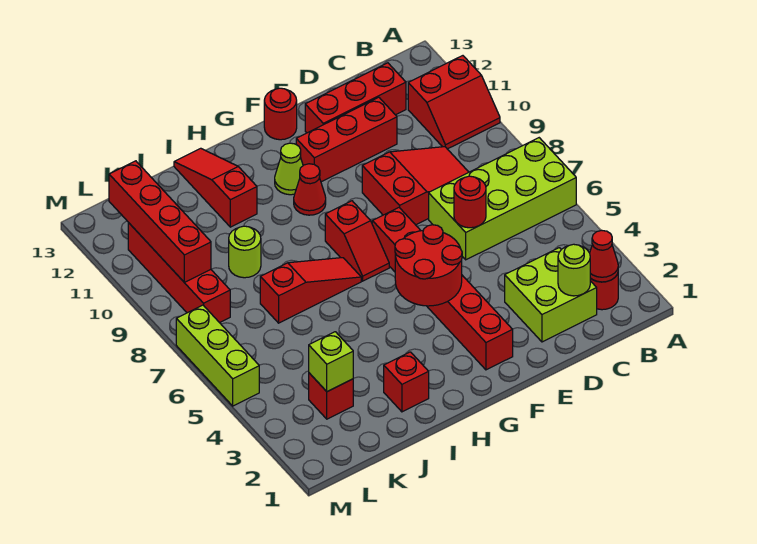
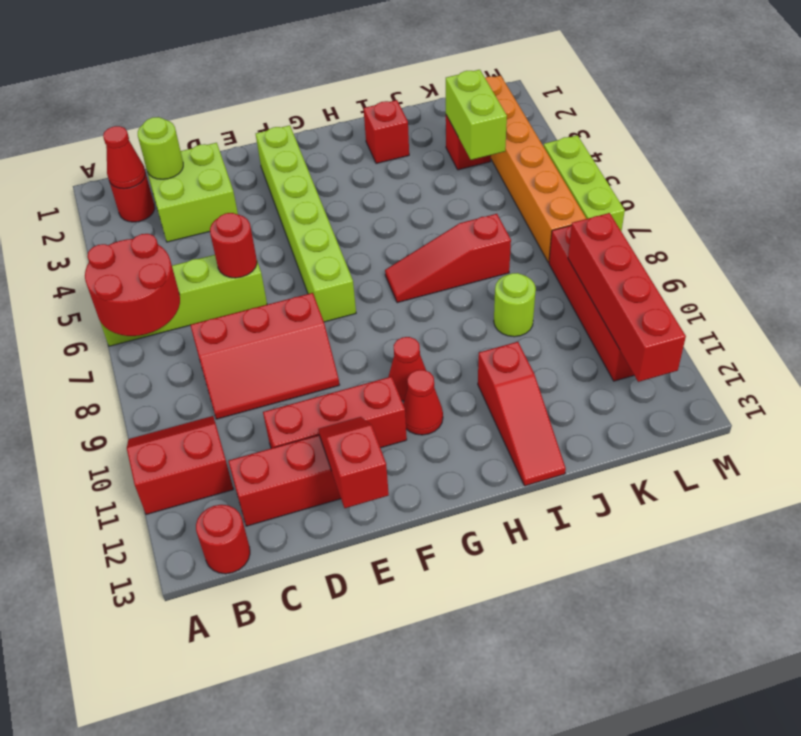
lime 2x4 brick [429,138,576,260] -> lime 1x4 brick [100,255,267,346]
red 2x3 slope [362,147,469,225] -> red 2x3 slope turned to [190,293,339,419]
red 1x6 brick [372,208,513,370] -> lime 1x6 brick [256,125,356,322]
red 2x2 round brick [395,225,462,306] -> red 2x2 round brick moved to [85,234,180,336]
red 1x1 round brick [264,88,297,140] -> red 1x1 round brick moved to [196,505,250,574]
red 1x2 slope [325,201,389,281] -> red 1x2 slope moved to [318,417,389,508]
lime 1x1 cone [275,143,303,195] -> red 1x1 cone [403,370,443,435]
lime 1x1 brick [309,332,353,392] -> lime 1x2 brick [446,70,507,160]
none -> orange 1x6 brick [485,76,587,262]

